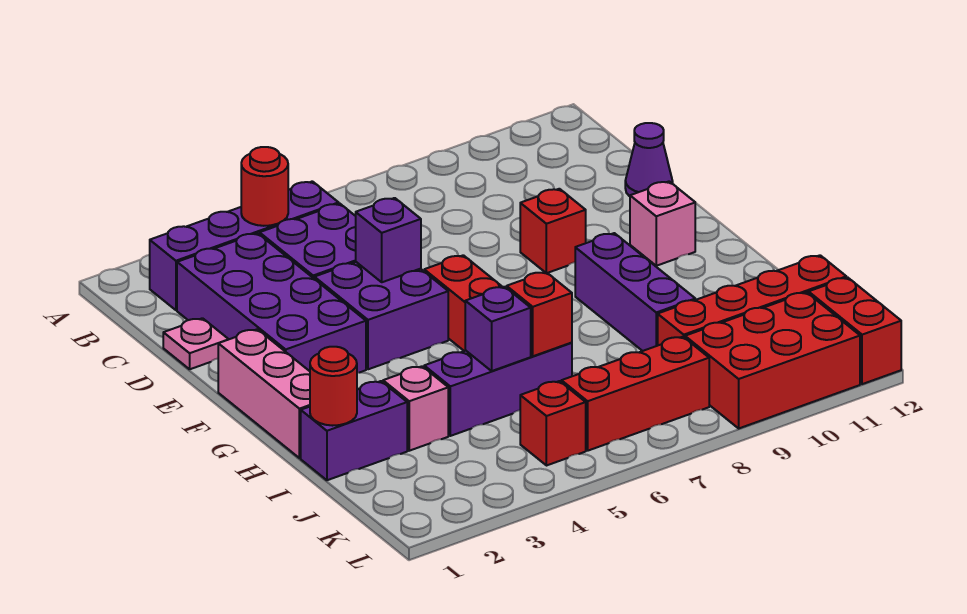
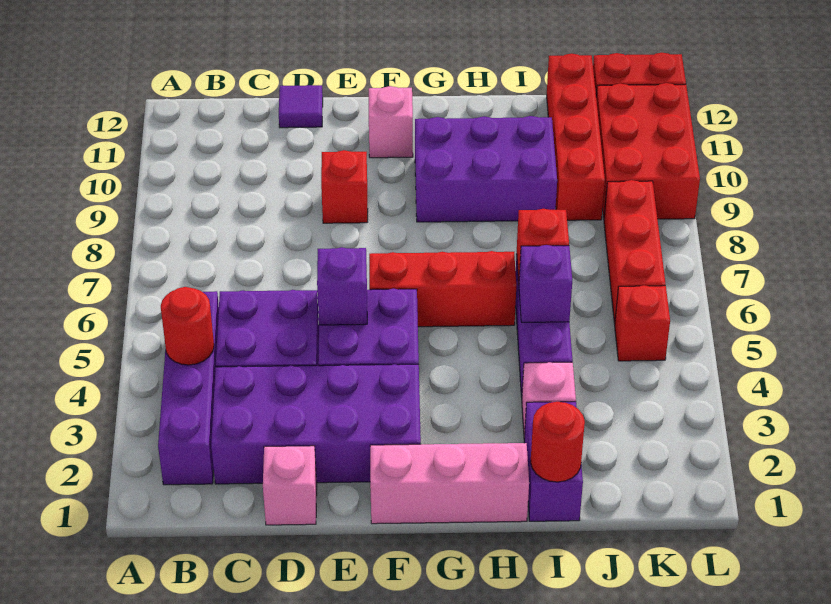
pink 1x1 plate [163,318,228,369] -> pink 1x1 brick [263,446,317,525]
purple 1x1 cone [625,123,673,196] -> purple 1x1 tile [279,85,323,128]
purple 1x3 brick [575,233,695,351] -> purple 2x3 brick [415,116,557,222]

